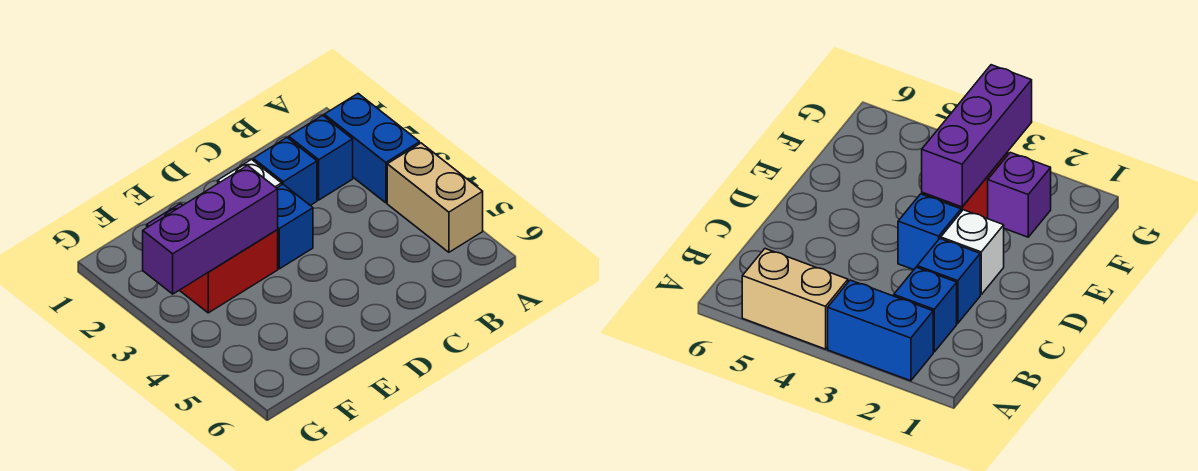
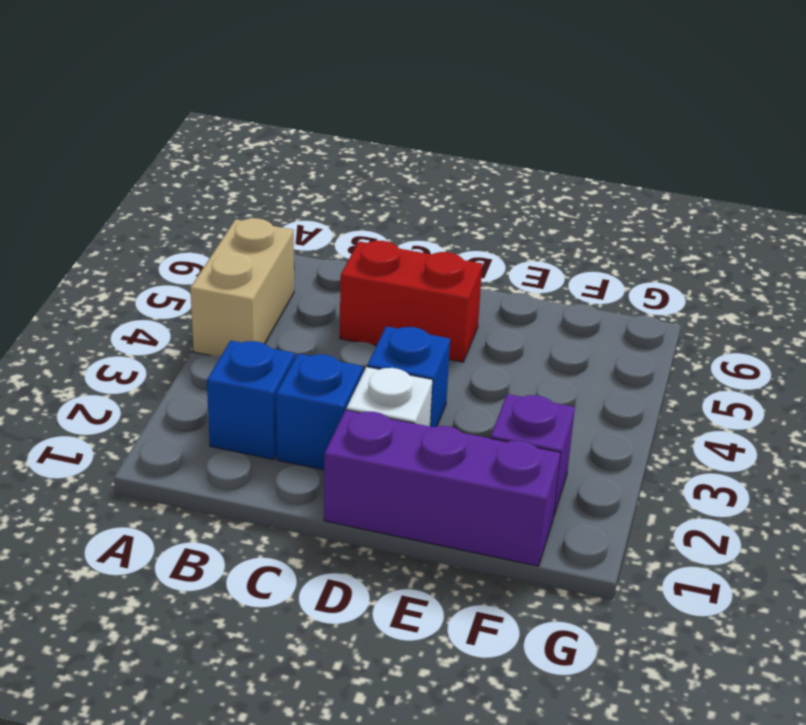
blue 1x2 brick [324,94,420,203] -> none
red 1x2 brick [180,230,278,313] -> red 1x2 brick moved to [340,241,482,362]
purple 1x3 brick [143,166,278,294] -> purple 1x3 brick moved to [324,410,561,566]

